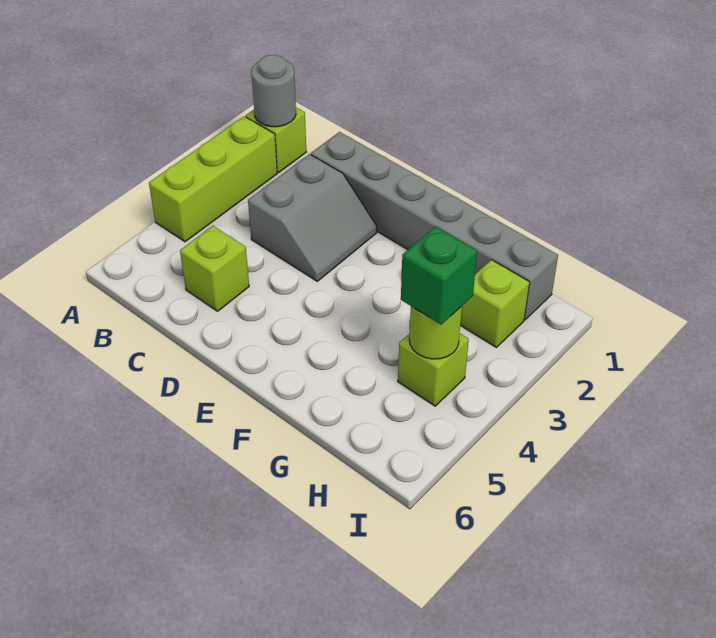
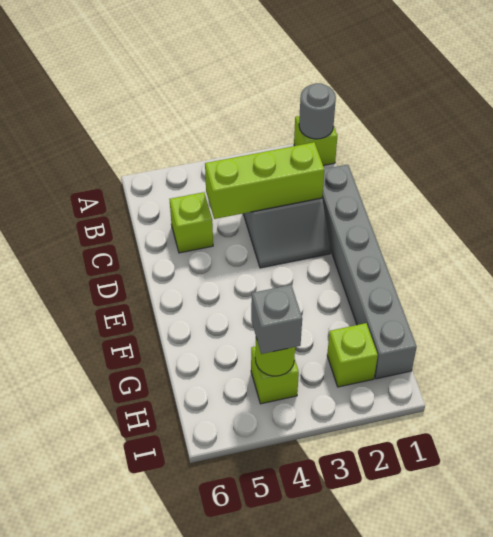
lime 1x3 brick [149,116,277,242] -> lime 1x3 brick moved to [205,142,324,219]
green 1x1 brick [401,226,477,325] -> grey 1x1 brick [251,285,302,354]

